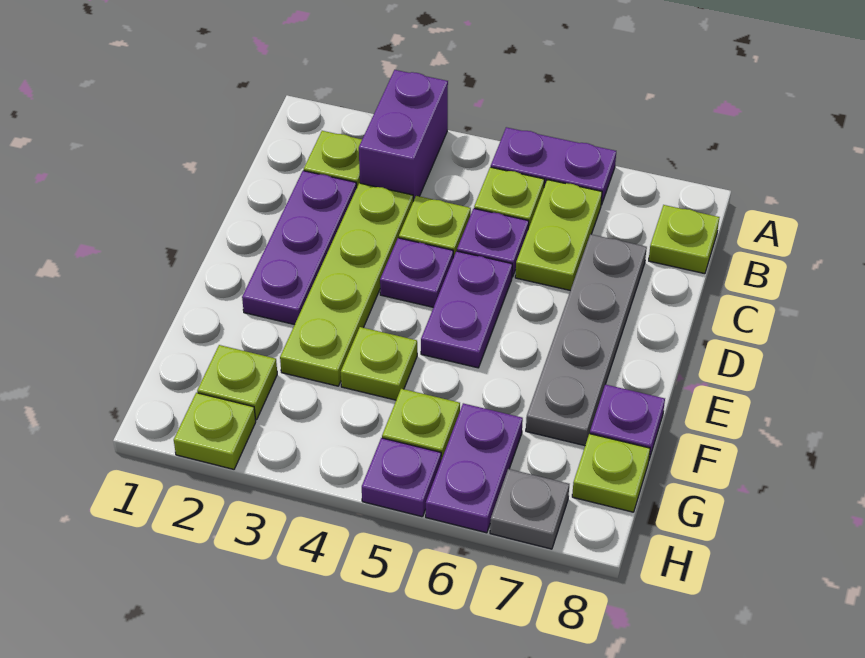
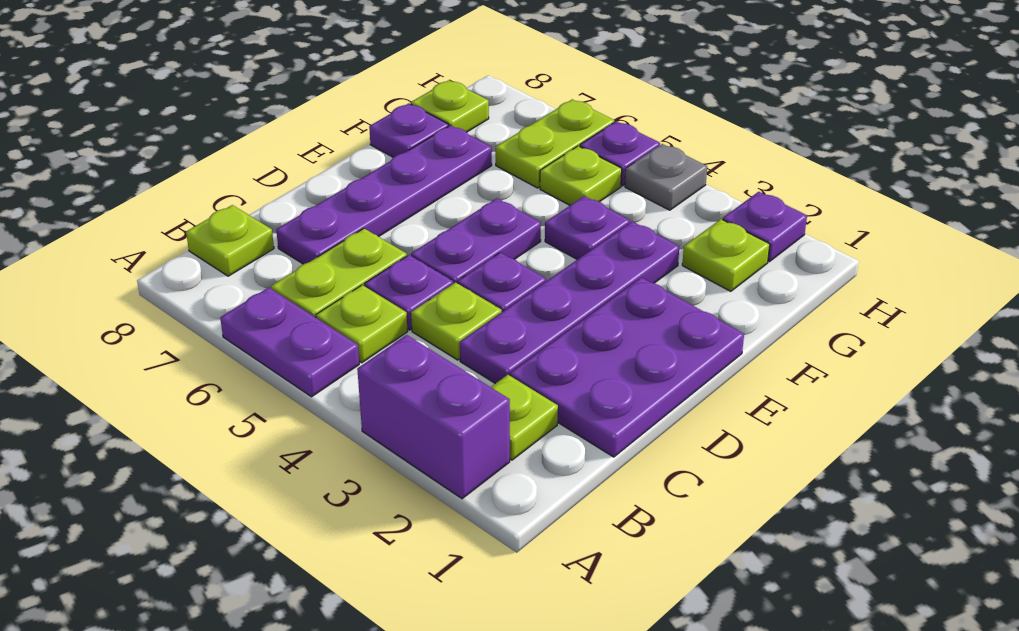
purple 1x2 brick [359,70,448,201] -> purple 1x2 brick turned to [357,335,510,499]
purple 1x3 plate [242,171,357,325] -> purple 2x3 plate [510,277,744,457]
lime 1x4 plate [280,183,413,386] -> purple 1x4 plate [460,221,679,384]
grey 1x4 plate [526,234,647,446] -> purple 1x4 plate [276,125,492,264]
lime 1x1 plate [341,327,417,400] -> purple 1x1 plate [545,196,630,260]
purple 1x2 plate [426,403,523,533] -> lime 1x2 plate [496,99,614,188]
lime 1x1 plate [174,393,256,469] -> purple 1x1 plate [723,192,807,262]
grey 1x1 plate [490,469,569,549] -> grey 1x1 plate moved to [625,144,707,210]

